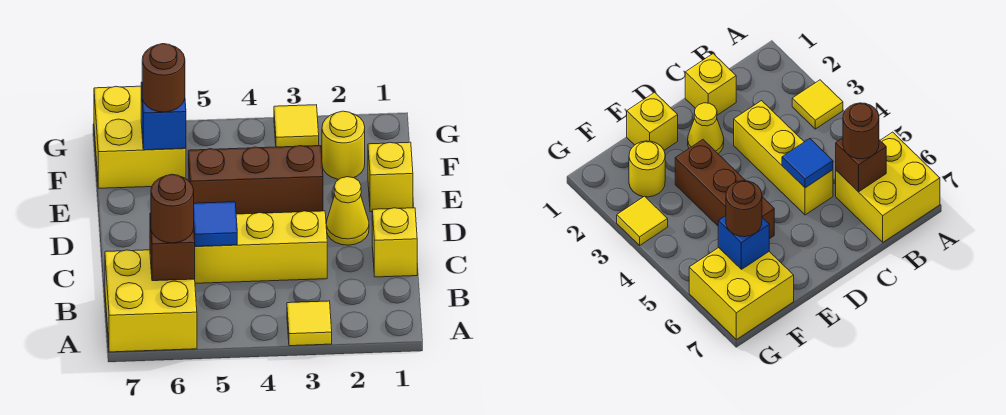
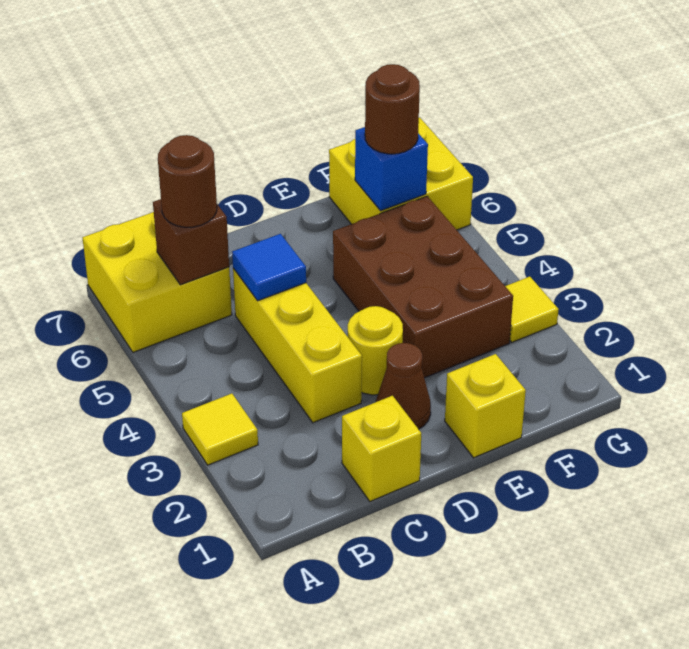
yellow 1x1 cone [326,177,369,245] -> brown 1x1 cone [376,343,431,429]
brown 1x3 brick [188,146,323,214] -> brown 2x3 brick [333,196,513,378]
yellow 1x1 round brick [322,111,365,179] -> yellow 1x1 round brick moved to [348,306,403,395]

